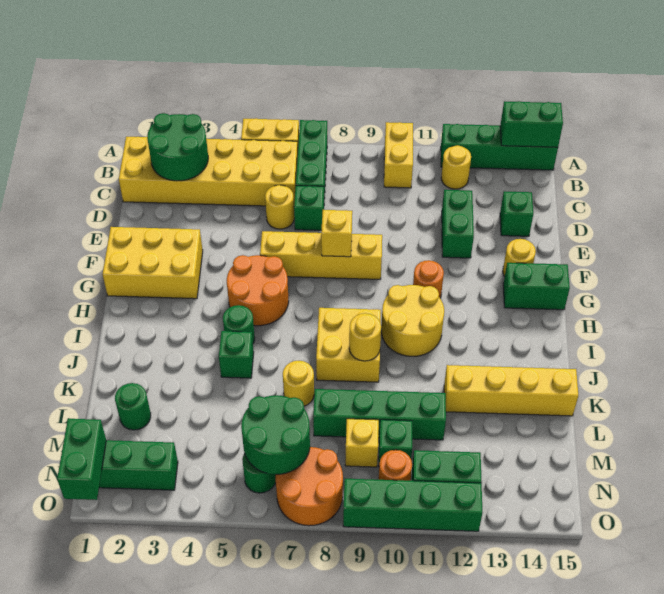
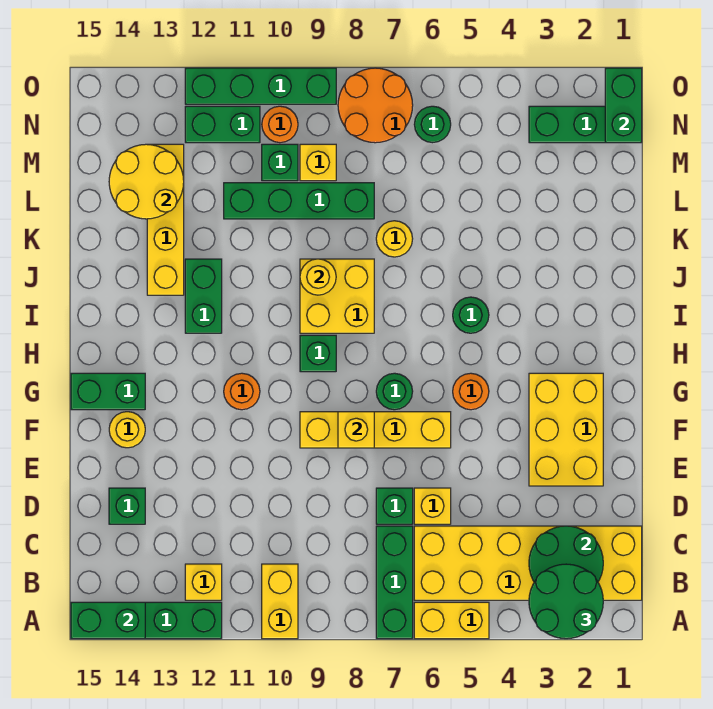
yellow 1x1 round brick [441,145,471,189] -> yellow 1x1 brick [185,564,222,600]
yellow 1x1 round brick [265,185,294,229] -> yellow 1x1 brick [414,488,451,524]
green 1x2 brick [442,190,474,258] -> green 1x2 brick moved to [185,259,222,333]
yellow 2x3 brick [103,227,203,299] -> yellow 2x3 brick turned to [529,373,603,486]
orange 2x2 round brick [227,255,289,326] -> orange 1x1 round brick [453,373,489,410]
yellow 2x2 round brick [381,285,444,356] -> yellow 2x2 round brick moved to [109,144,184,219]
green 1x1 brick [219,331,254,378] -> green 1x1 brick moved to [300,335,336,372]
yellow 1x4 brick [444,365,578,416] -> yellow 1x4 brick turned to [147,144,184,295]
green 1x1 round brick [115,383,151,430] -> green 1x1 round brick moved to [376,373,413,410]
green 2x2 round brick [241,395,310,475] -> green 2x2 round brick moved to [529,564,603,639]

